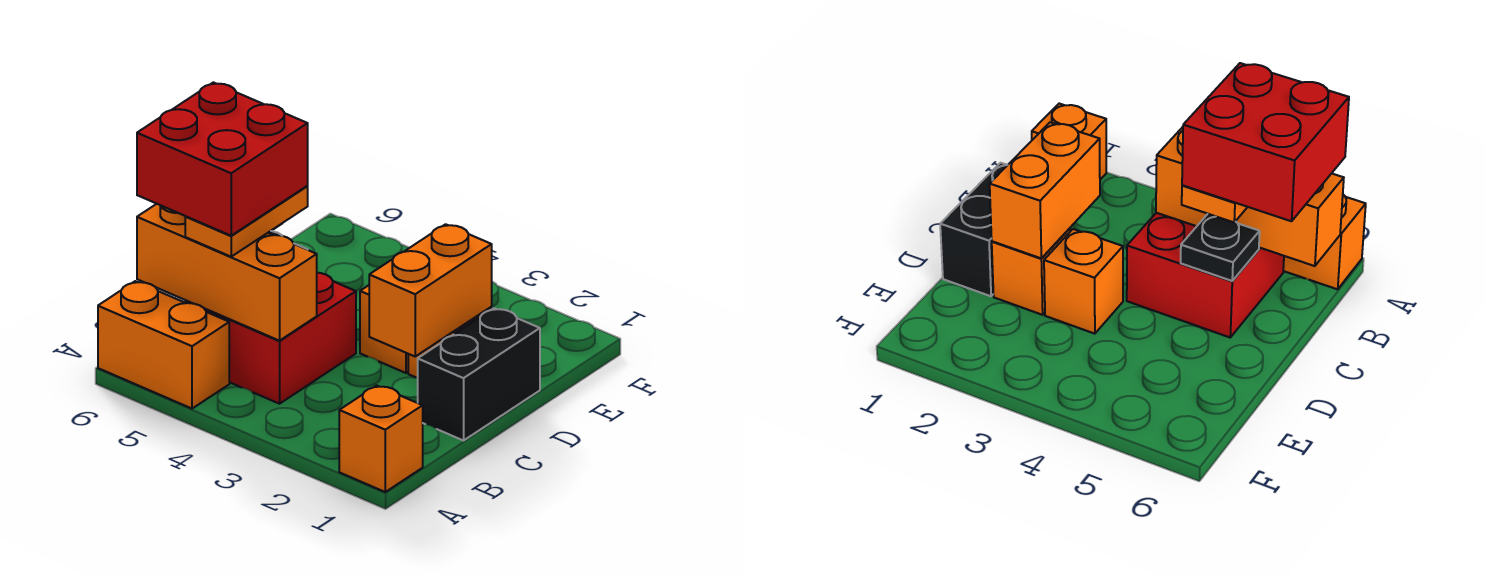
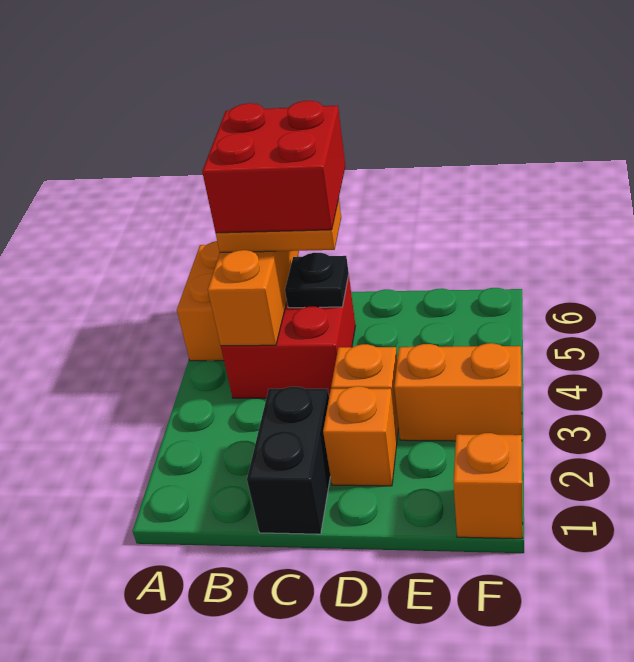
orange 1x1 brick [339,386,423,492] -> orange 1x1 brick moved to [453,433,523,539]
black 1x2 brick [418,308,540,441] -> black 1x2 brick turned to [247,387,330,534]
orange 1x2 brick [369,224,492,356] -> orange 1x2 brick moved to [394,343,522,441]

